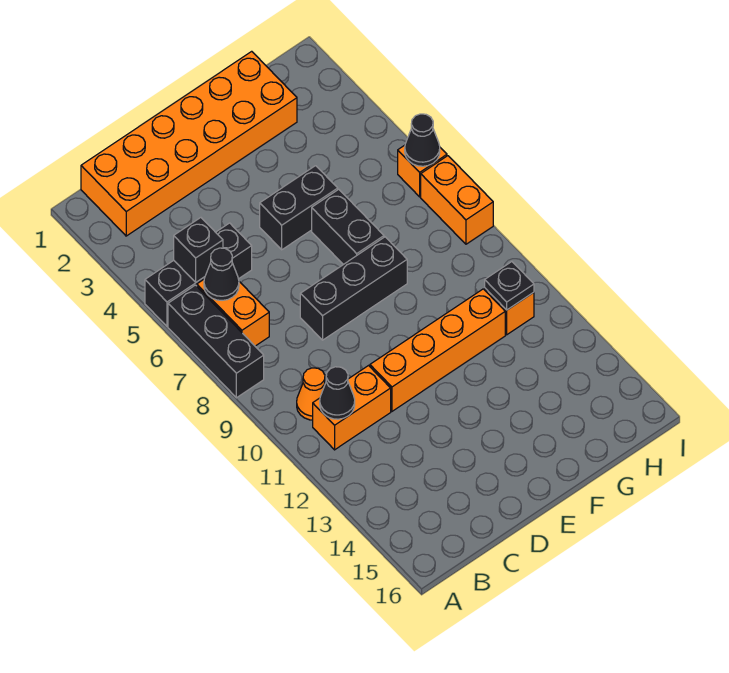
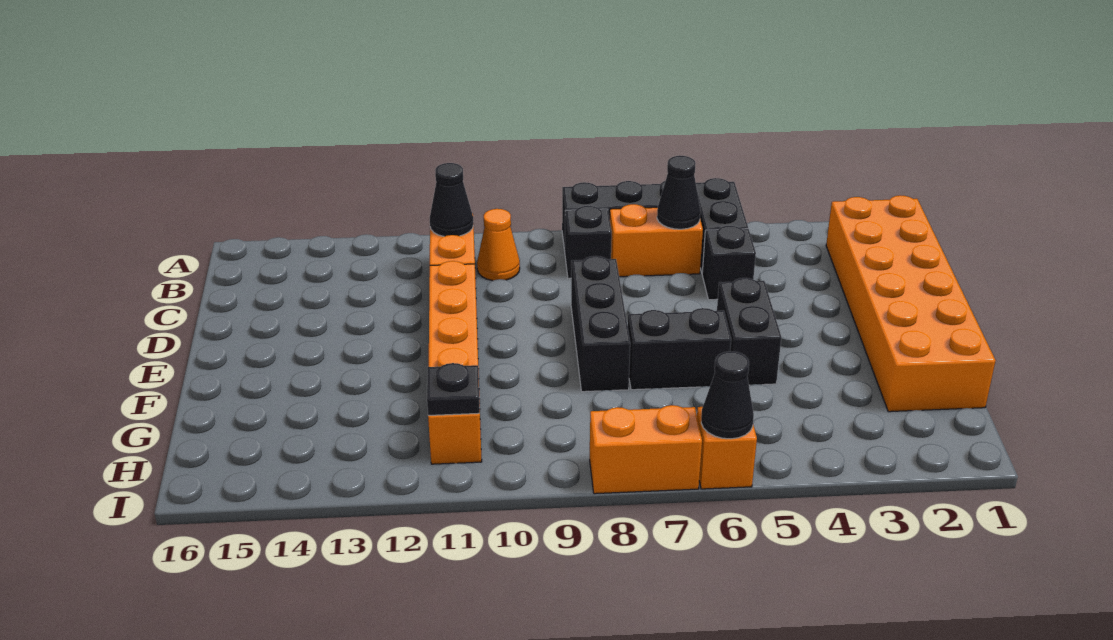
black 1x1 brick [174,218,223,282] -> black 1x1 brick moved to [565,206,612,279]

